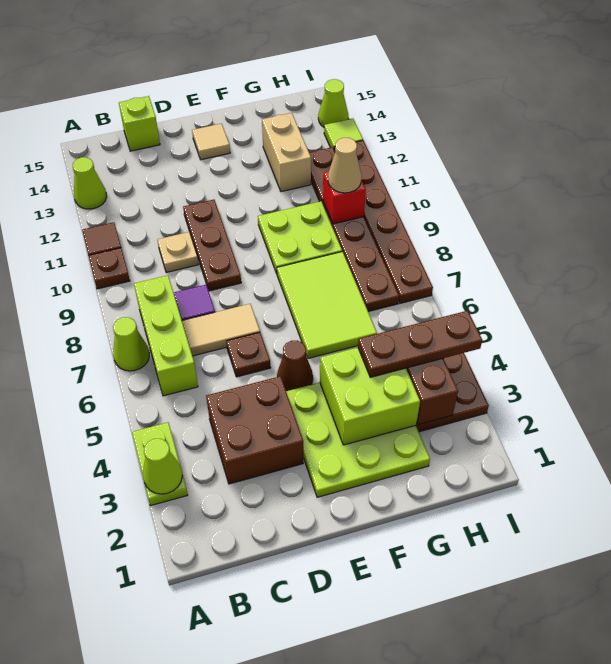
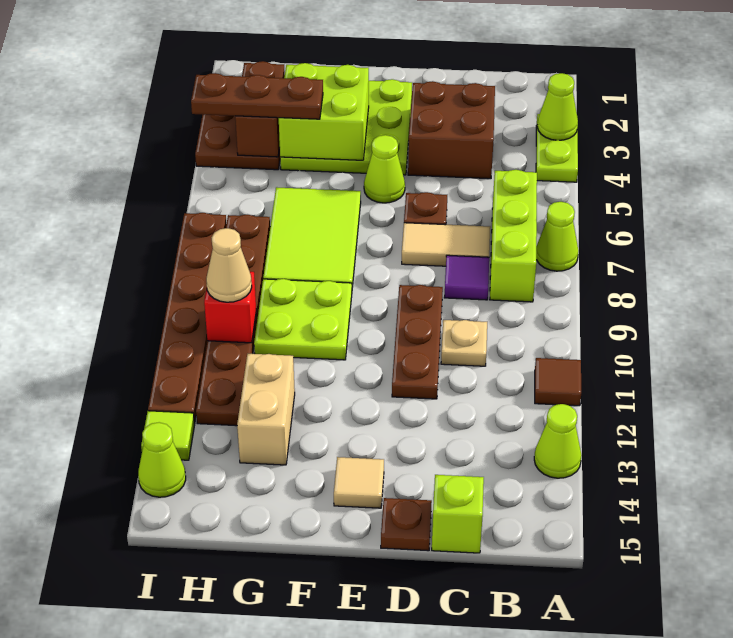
brown 1x1 plate [89,248,130,289] -> brown 1x1 plate moved to [381,498,432,551]
brown 1x1 cone [277,341,313,391] -> lime 1x1 cone [364,135,405,203]

